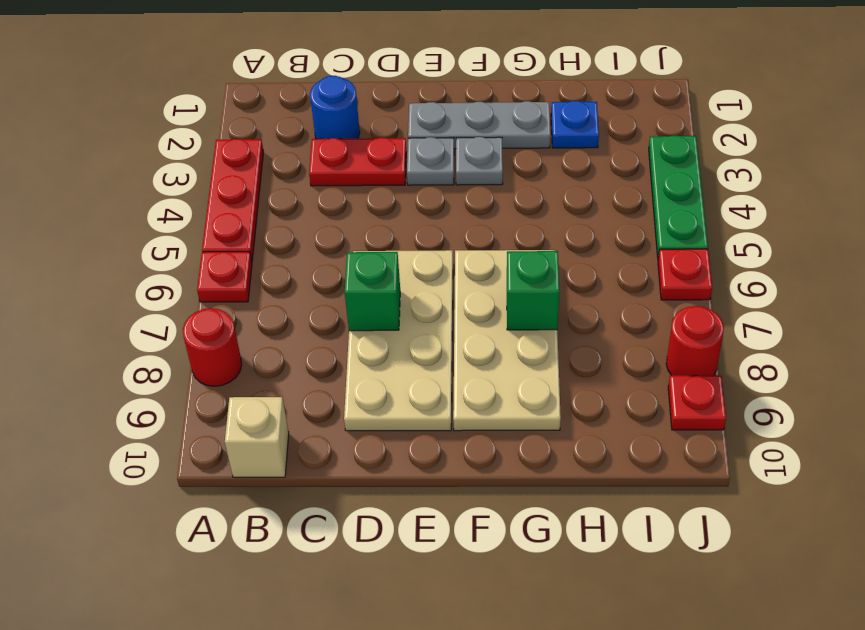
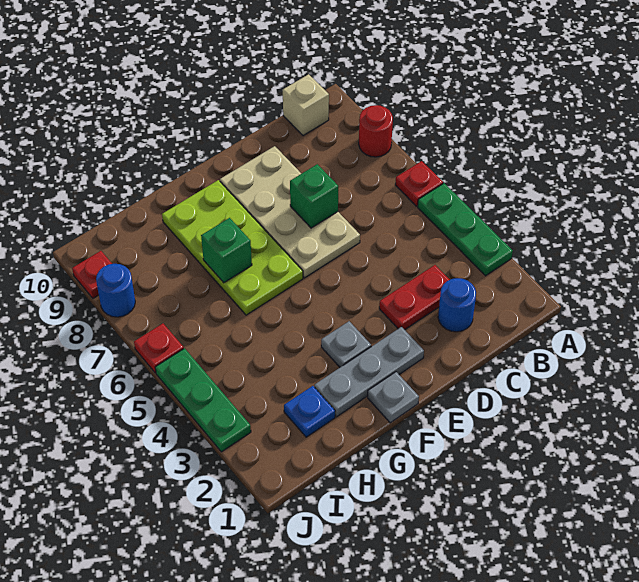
red 1x3 plate [202,139,263,260] -> green 1x3 plate [418,183,513,276]
grey 1x1 plate [407,137,454,185] -> grey 1x1 plate moved to [368,372,419,423]
tan 2x4 plate [453,250,561,431] -> lime 2x4 plate [162,180,303,315]
red 1x1 round brick [666,306,724,375] -> blue 1x1 round brick [96,264,135,317]

